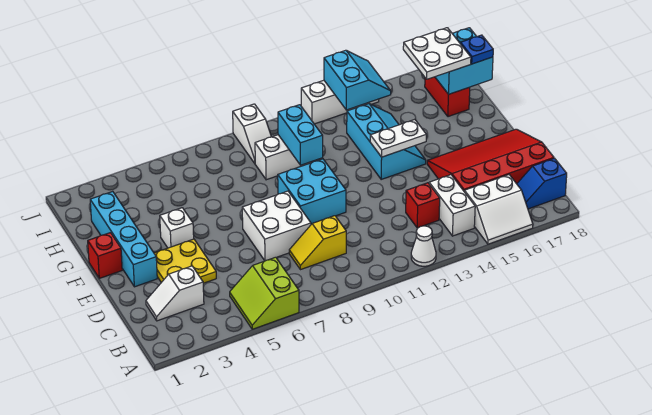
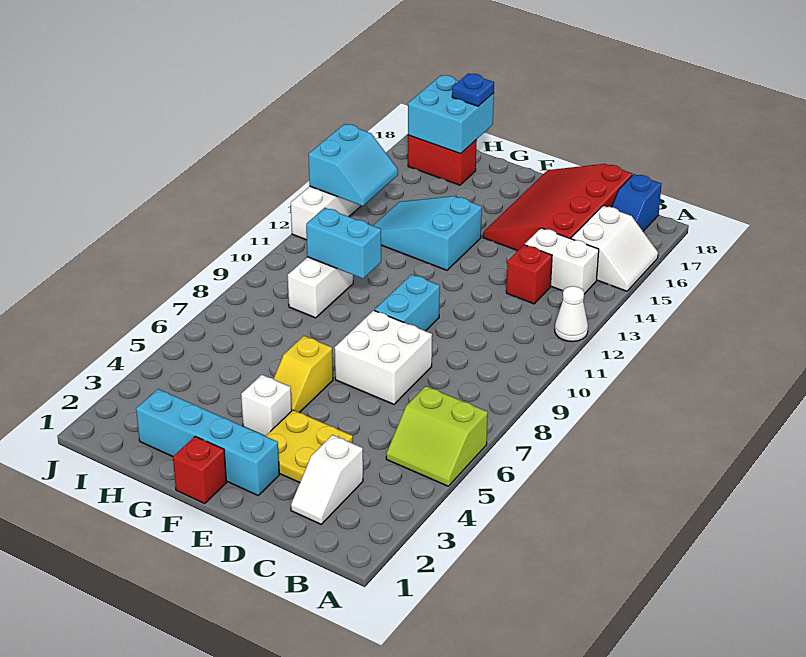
yellow 1x2 slope [289,216,346,270] -> yellow 1x2 slope moved to [274,336,333,413]
cyan 2x2 brick [278,159,346,224] -> cyan 1x2 brick [374,274,440,331]
cyan 2x3 slope [347,104,426,179] -> cyan 2x3 slope turned to [373,196,482,270]
white 1x2 plate [370,120,426,157] -> none
white 2x2 plate [403,28,471,79] -> none
white 1x2 slope [233,104,271,163] -> none
cyan 2x2 slope [324,50,391,110] -> cyan 2x2 slope turned to [308,124,398,206]

